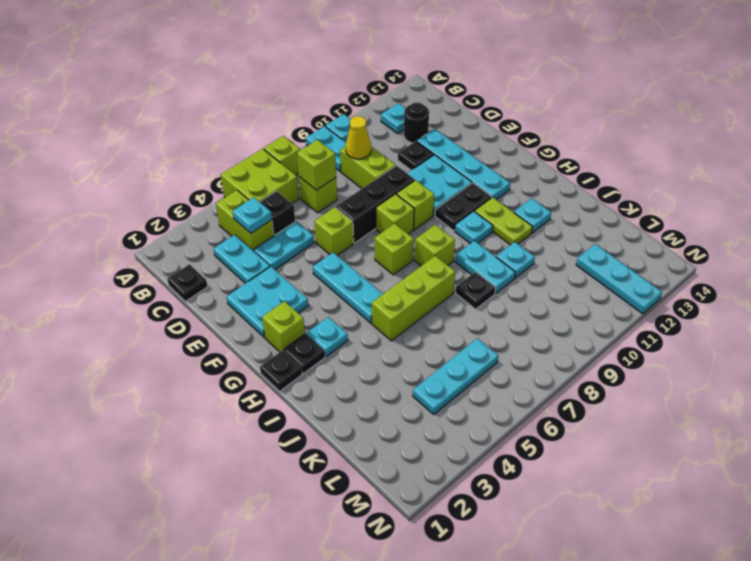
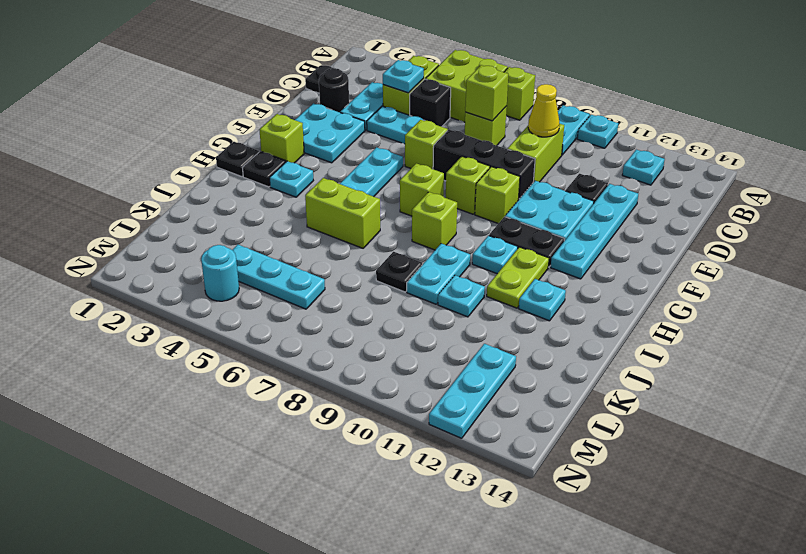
black 1x1 round brick [404,103,429,143] -> black 1x1 round brick moved to [319,68,349,112]
lime 1x3 brick [372,256,455,341] -> lime 1x2 brick [305,178,380,248]
none -> cyan 1x1 round brick [201,245,239,301]

